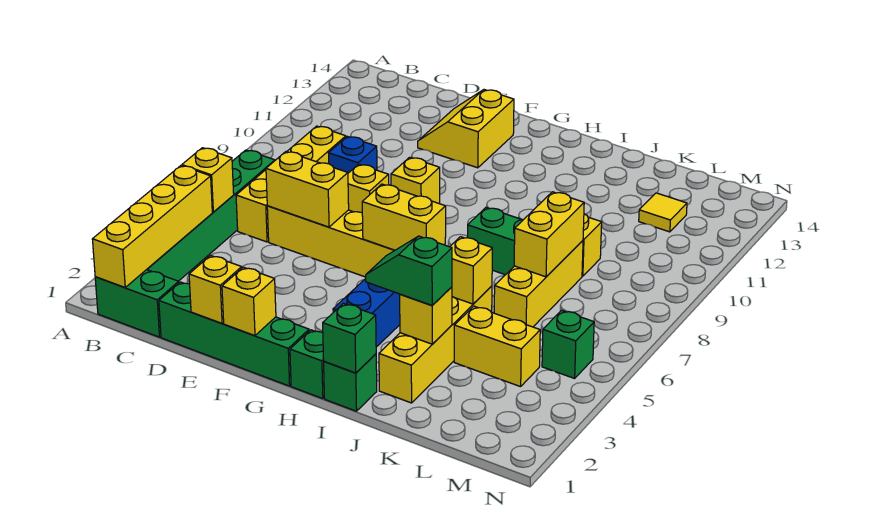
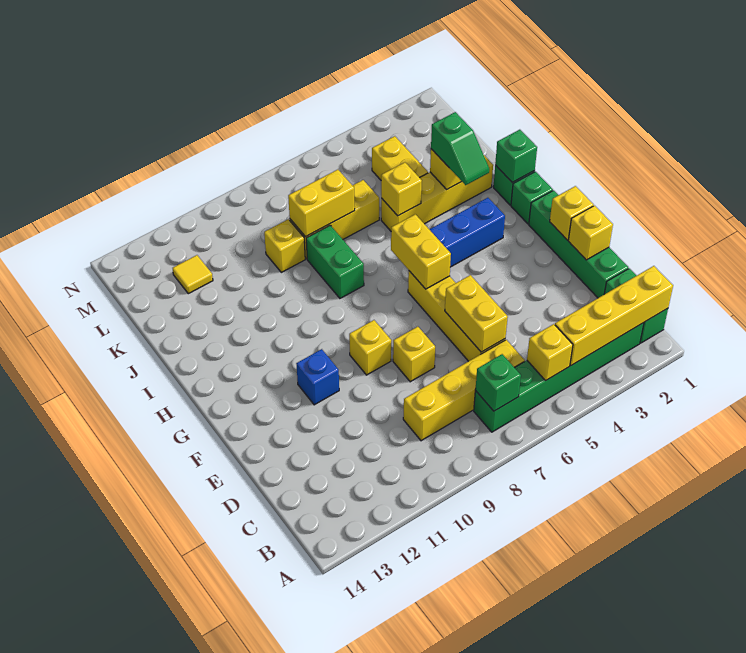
blue 1x1 brick [329,136,377,173] -> blue 1x1 brick moved to [296,349,339,405]
yellow 2x2 slope [418,90,514,168] -> none
green 1x1 brick [542,310,594,378] -> green 1x1 brick moved to [475,354,521,411]

